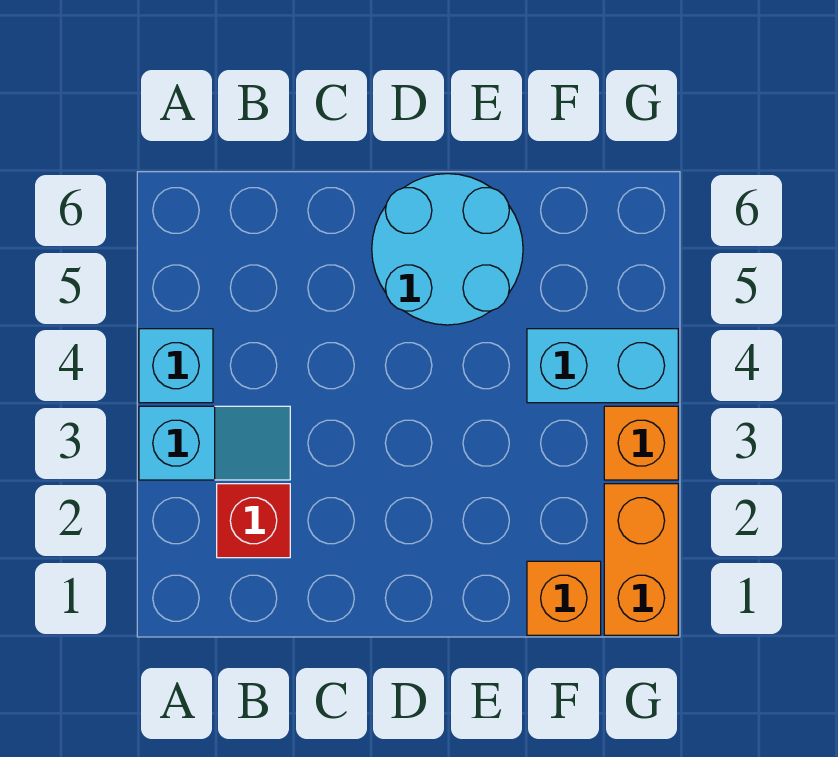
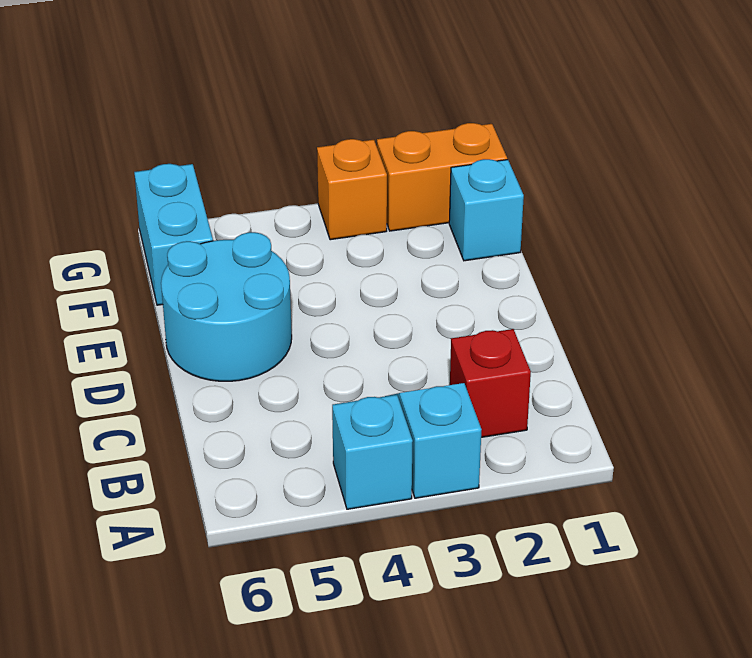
orange 1x1 brick [527,561,601,635] -> cyan 1x1 brick [449,159,524,261]
cyan 1x2 brick [527,329,678,403] -> cyan 1x2 brick moved to [134,164,213,305]

